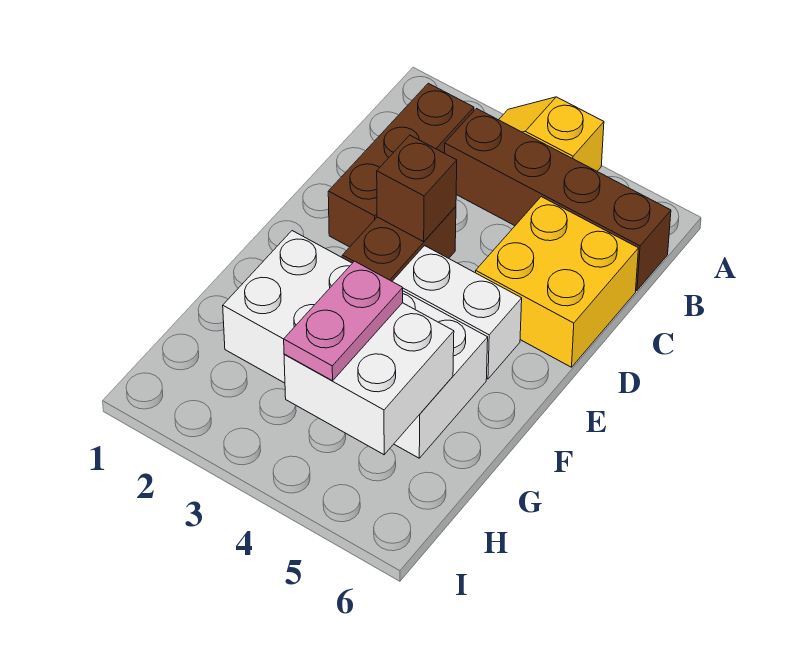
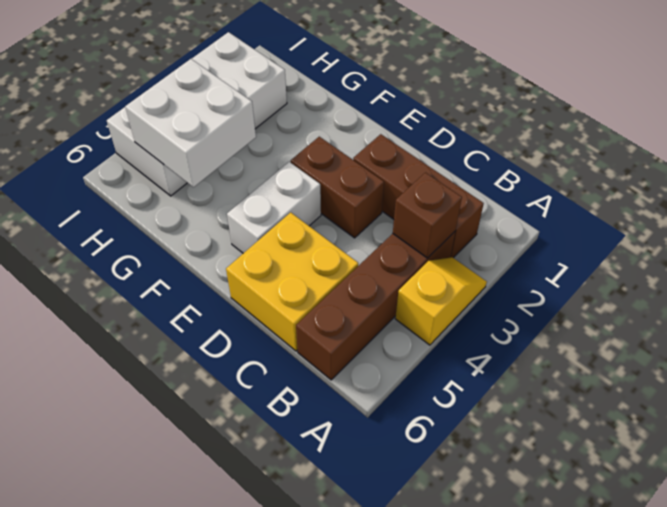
brown 1x1 brick [377,135,457,242] -> brown 1x1 brick moved to [393,173,462,258]
white 2x4 brick [223,231,488,458] -> white 2x4 brick moved to [107,32,287,196]
pink 1x2 plate [284,261,403,381] -> none

